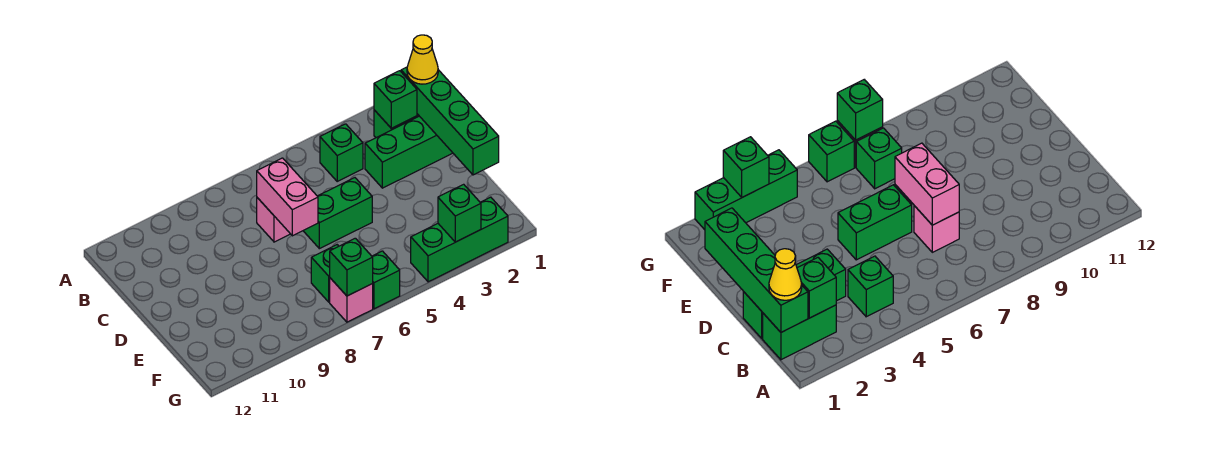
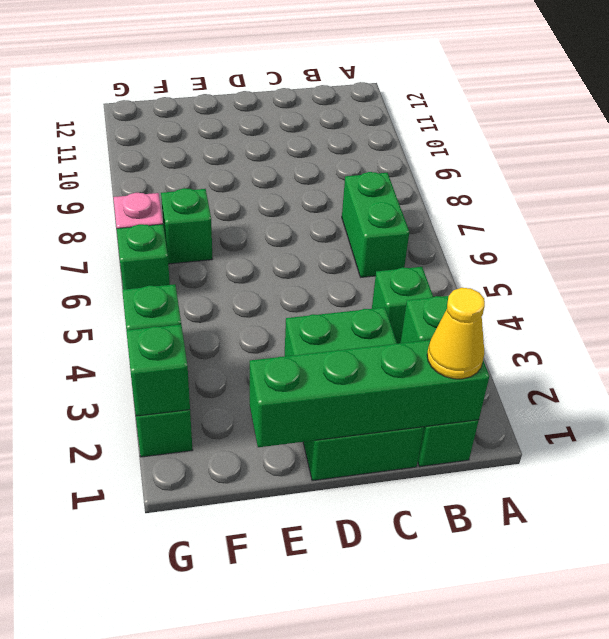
green 1x3 brick [365,116,452,188] -> green 2x3 brick [285,307,424,481]
pink 1x1 brick [257,198,290,242] -> none
pink 1x2 brick [257,158,318,236] -> none
green 1x2 brick [303,178,372,249] -> green 1x2 brick moved to [342,172,409,277]
green 1x1 brick [330,238,373,296] -> green 1x1 brick moved to [126,325,190,416]

